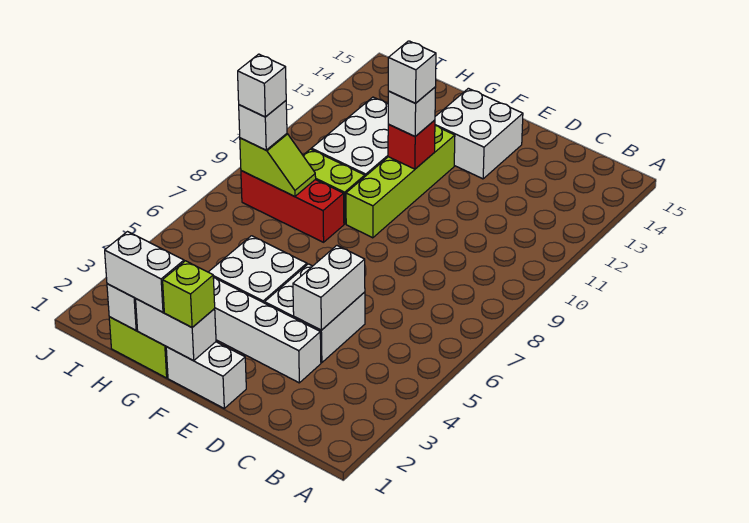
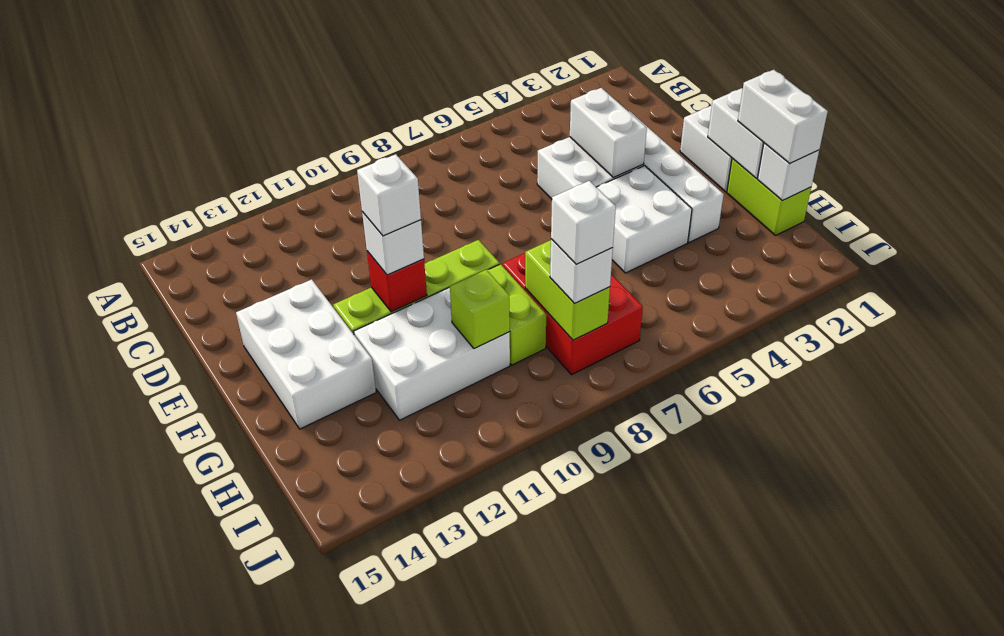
white 1x2 brick [293,246,365,330] -> white 1x2 brick turned to [570,88,647,178]
white 2x2 brick [435,88,523,179] -> white 2x3 brick [236,279,376,429]
lime 1x1 brick [163,261,215,327] -> lime 1x1 brick moved to [450,270,510,348]
red 1x3 brick [241,171,344,242] -> red 2x3 brick [502,253,643,375]
lime 1x2 slope [240,134,316,197] -> lime 1x2 brick [525,240,610,340]

